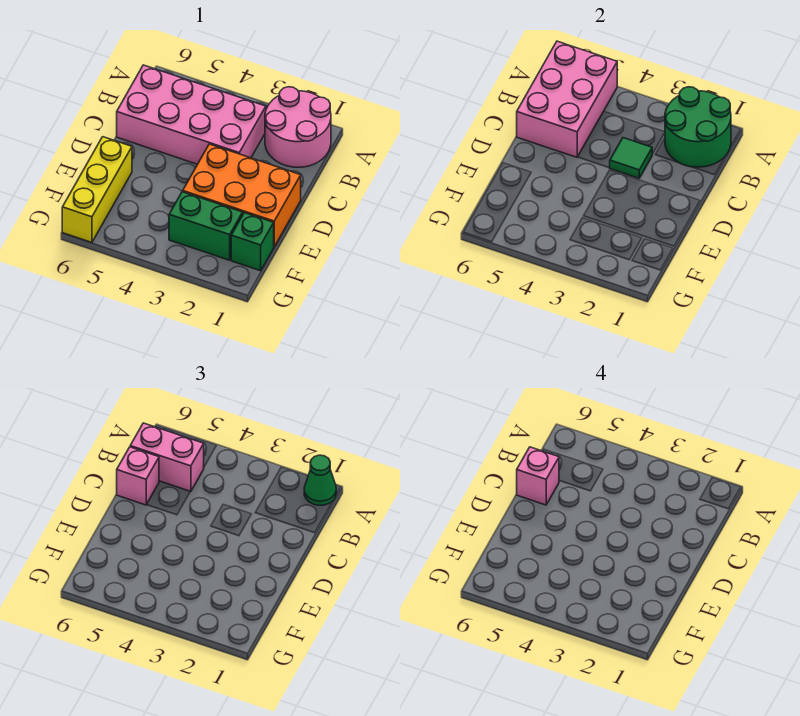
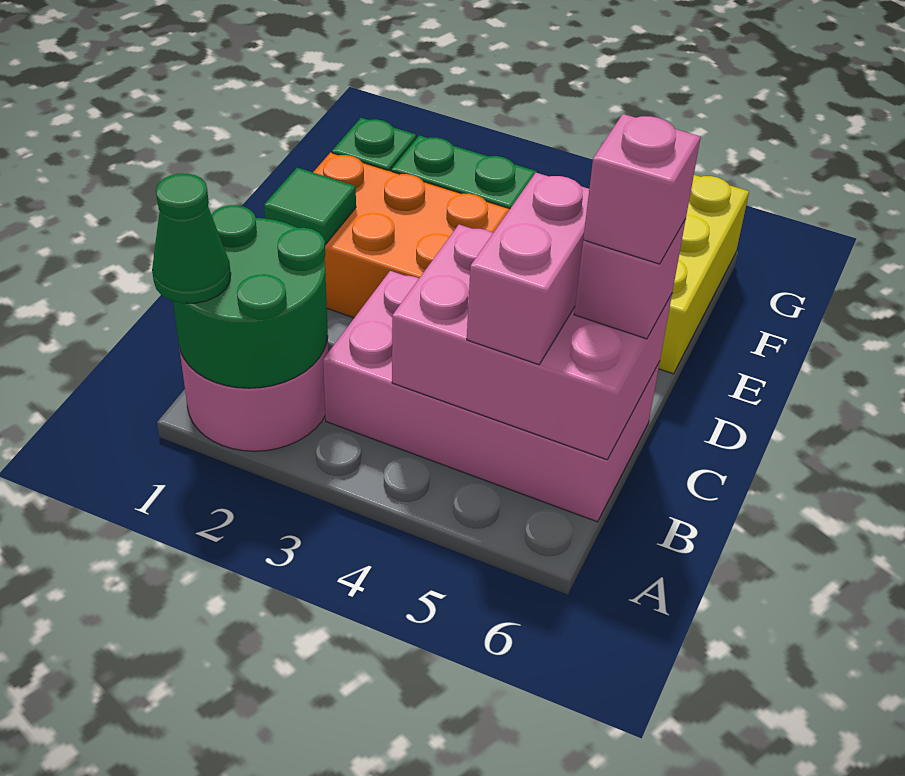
pink 2x3 brick [517,41,617,157] -> pink 2x3 brick turned to [392,225,672,460]
pink 1x2 brick [130,423,204,492] -> pink 1x2 brick turned to [467,173,589,365]
green 1x1 tile [610,138,652,178] -> green 1x1 tile moved to [264,168,356,245]

